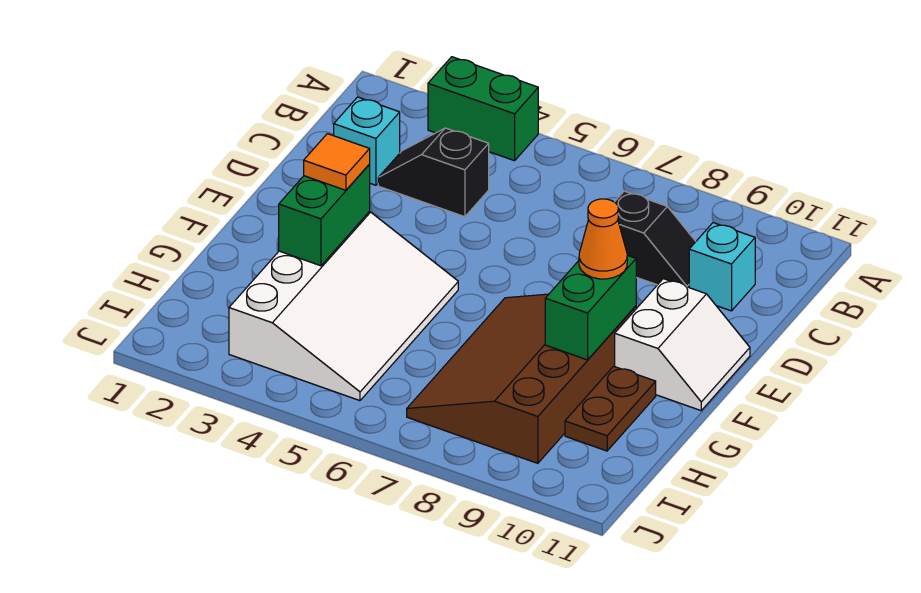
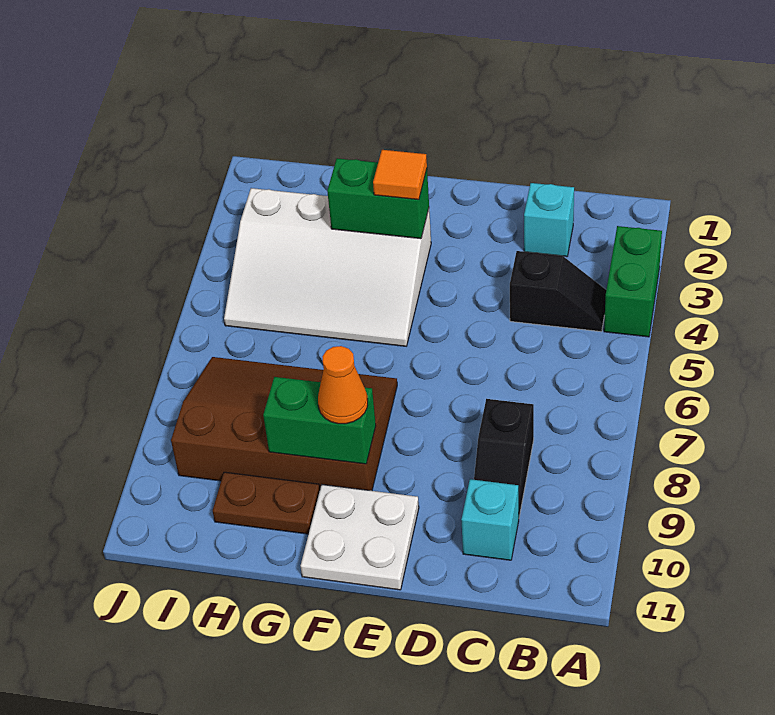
black 1x2 slope [378,128,489,217] -> black 1x2 slope turned to [510,251,606,332]
white 2x2 slope [615,279,750,411] -> white 2x2 plate [301,485,419,590]

